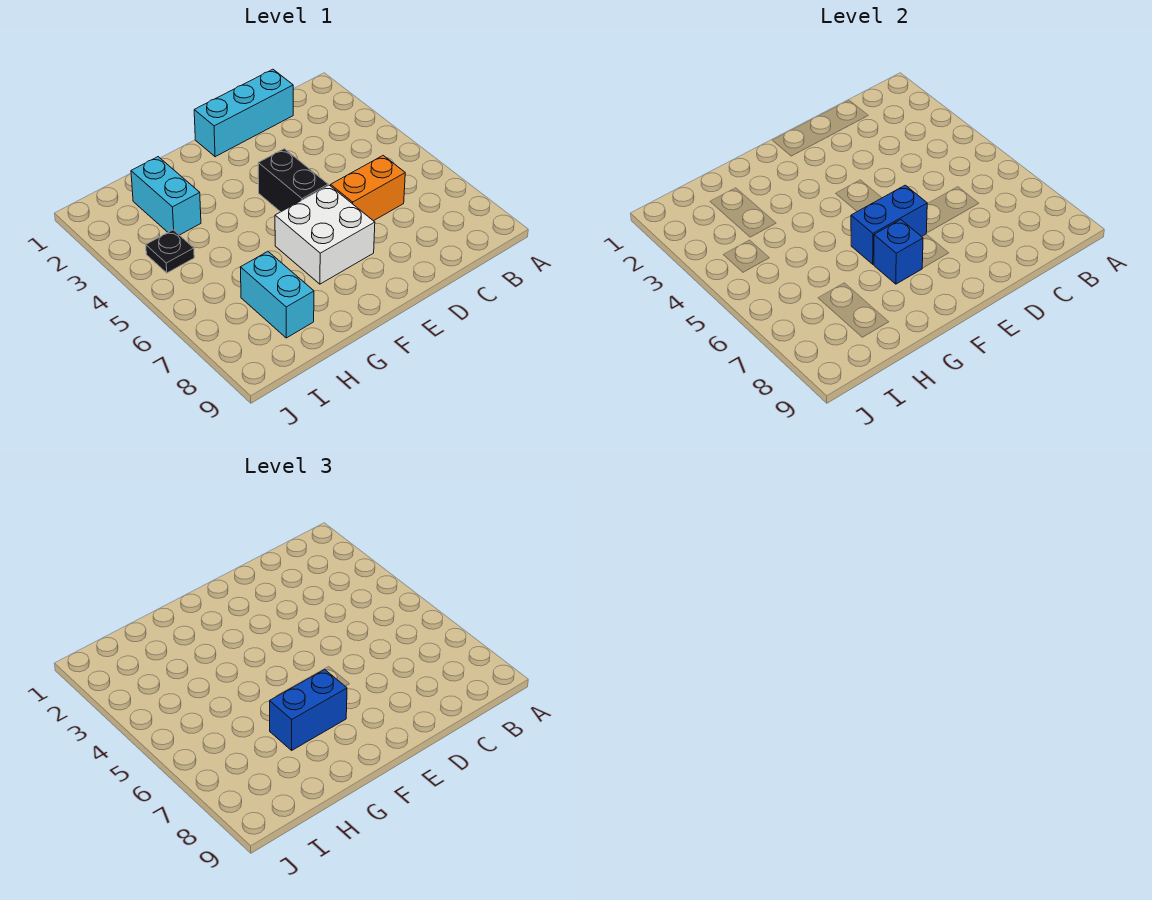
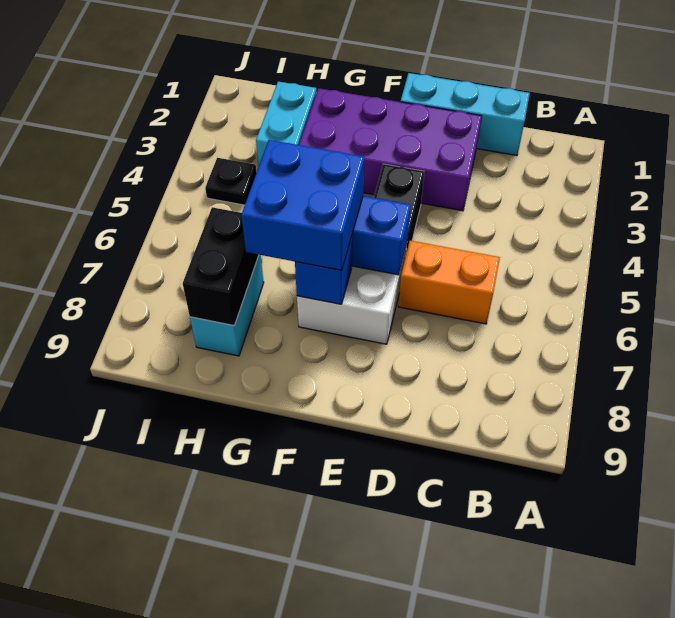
none -> purple 2x4 brick [299,88,482,211]
blue 1x2 brick [270,670,347,750] -> blue 2x2 brick [241,140,364,270]
none -> black 1x2 brick [183,207,259,326]

